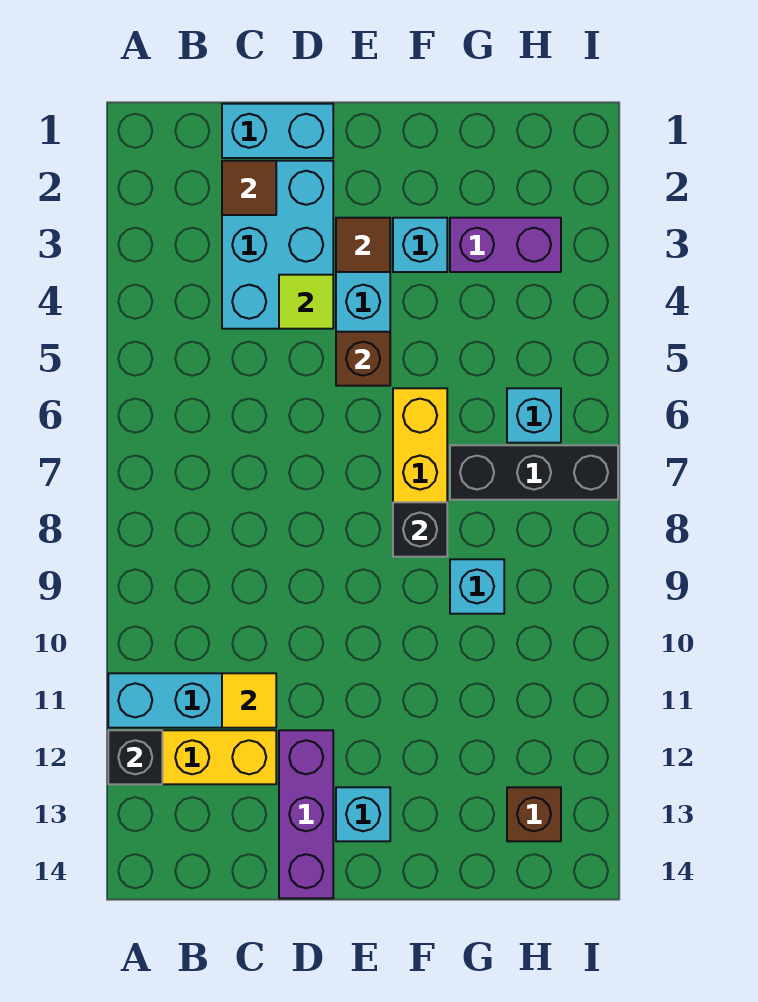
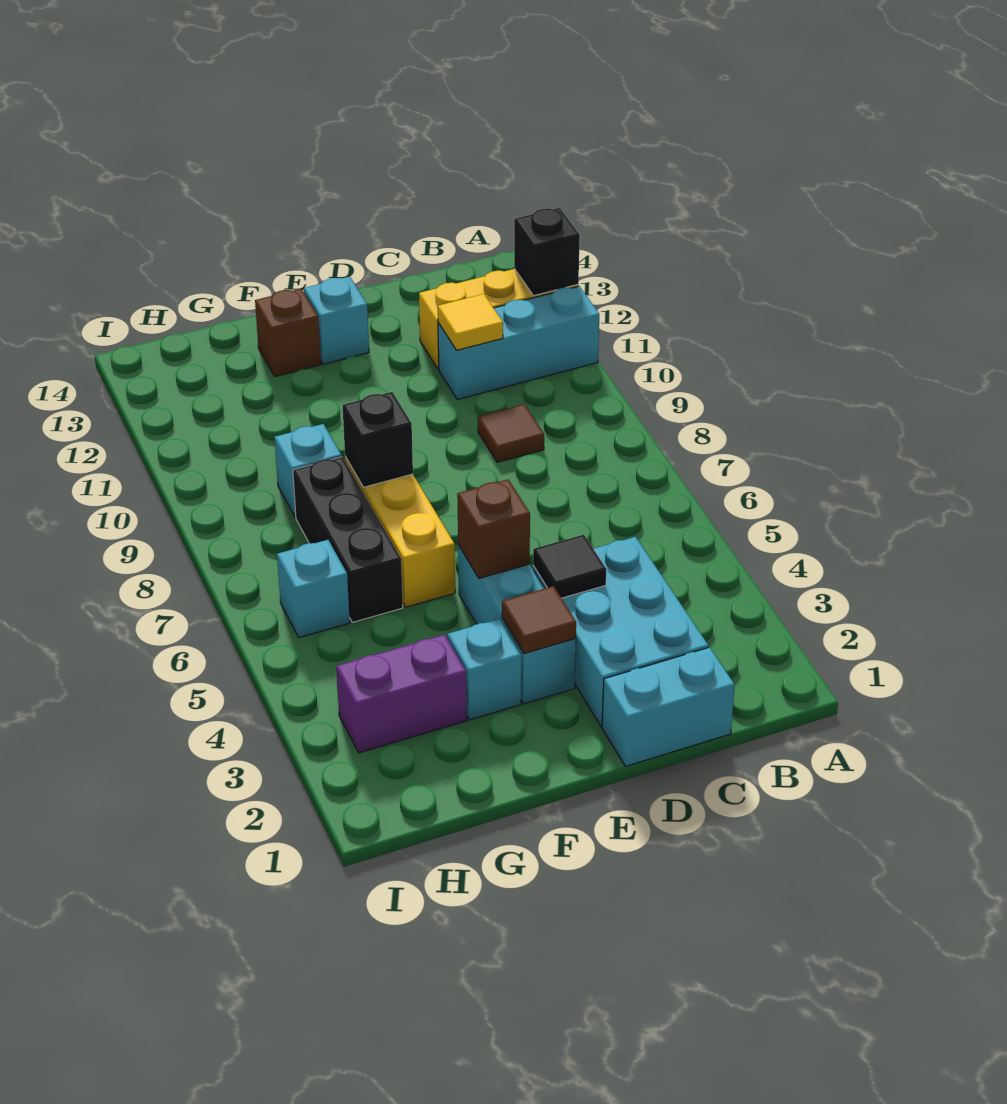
brown 1x1 tile [222,161,276,215] -> brown 1x1 tile moved to [478,404,544,462]
lime 1x1 tile [279,275,333,329] -> black 1x1 tile [533,535,606,598]
purple 1x3 brick [279,730,333,898] -> none
black 1x3 brick [450,445,618,500] -> black 1x3 brick turned to [293,457,403,622]
brown 1x1 brick [507,787,561,841] -> brown 1x1 brick moved to [255,289,321,377]

